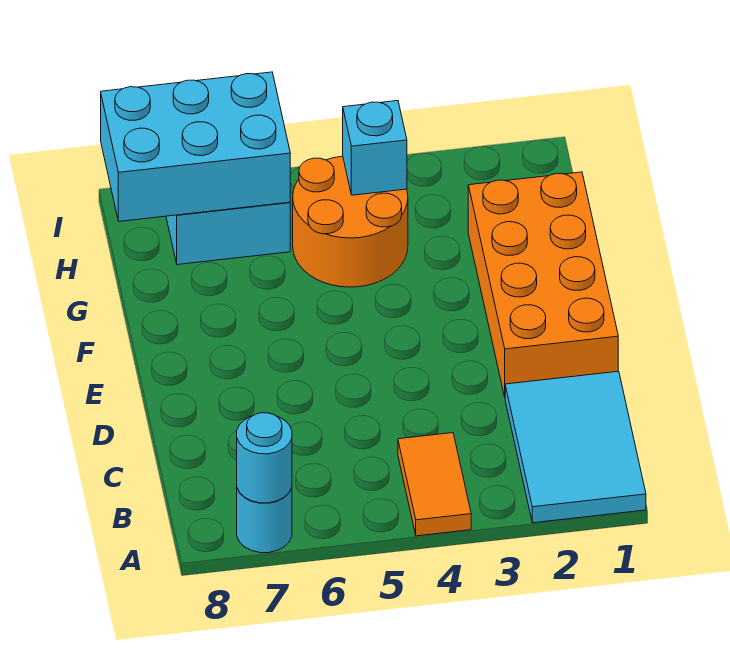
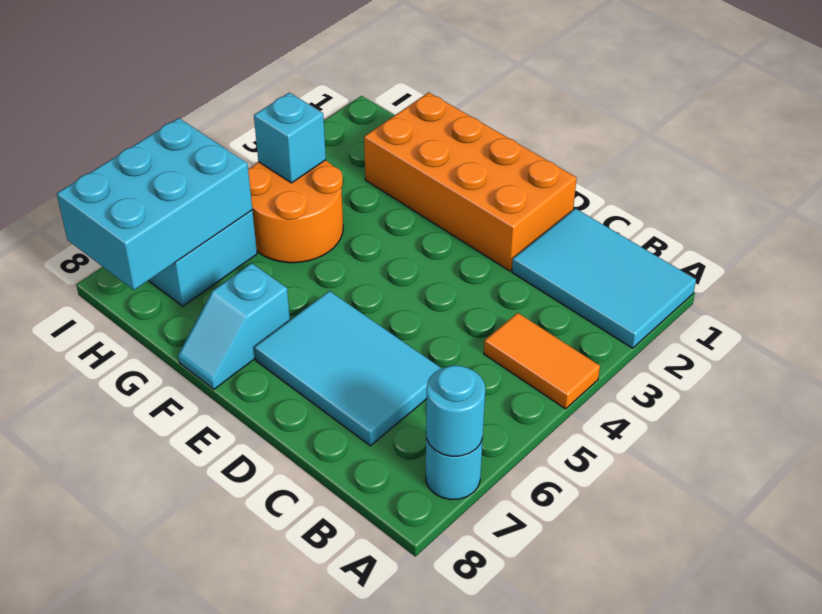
none -> cyan 2x3 tile [254,291,441,446]
none -> cyan 1x2 slope [178,263,290,389]

